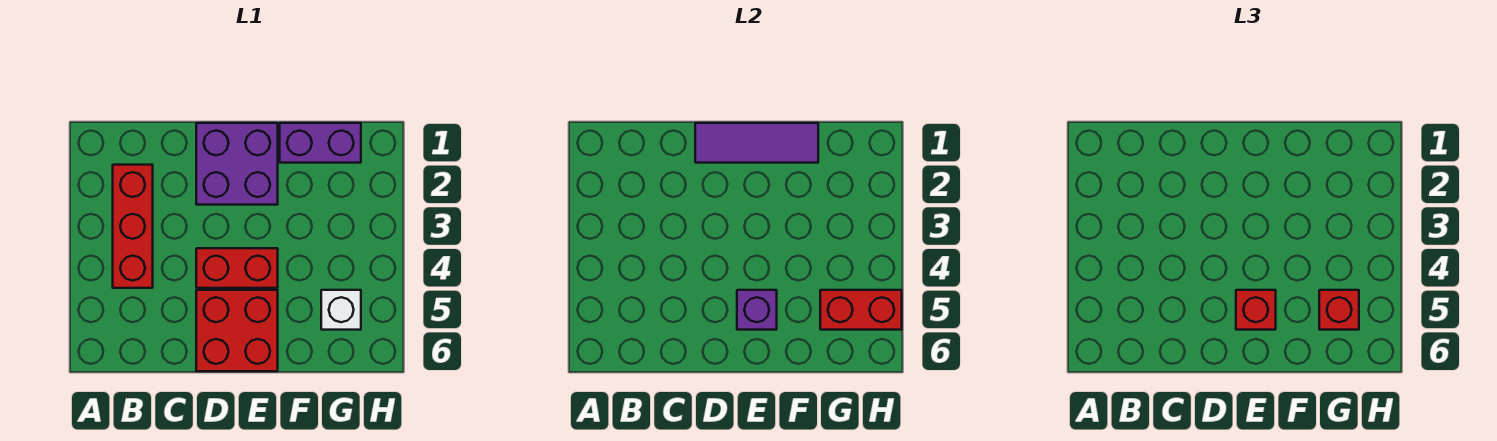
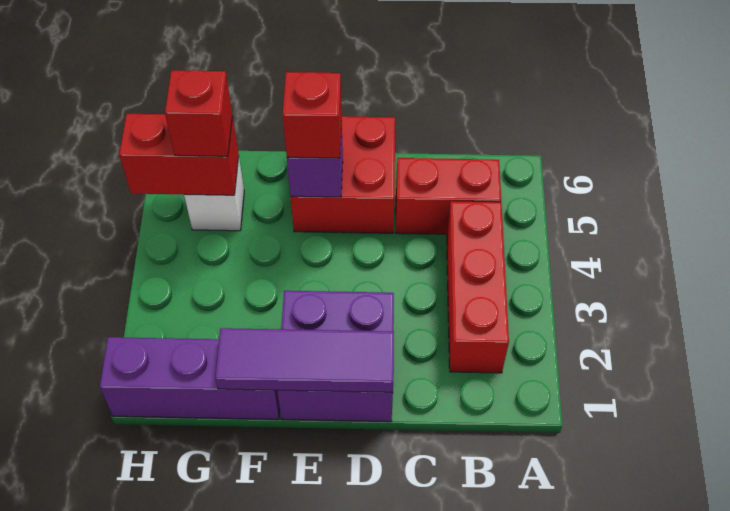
red 1x2 brick [196,248,278,288] -> red 1x2 brick moved to [396,158,501,234]
purple 1x2 brick [280,123,361,163] -> purple 1x3 brick [100,337,280,419]

